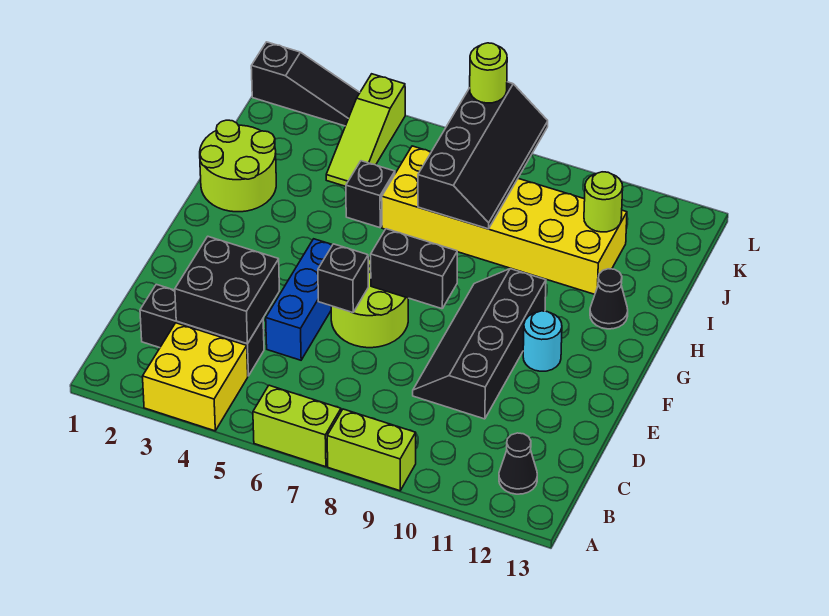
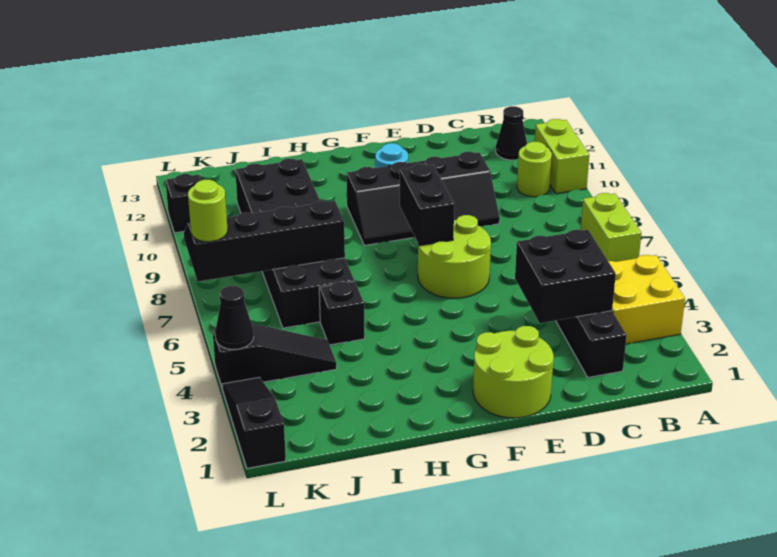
lime 1x2 brick [327,409,416,491] -> lime 1x2 brick moved to [535,119,589,194]
blue 1x3 brick [266,239,332,360] -> none
black 1x1 brick [318,244,368,313] -> black 1x1 brick moved to [165,174,201,233]
lime 2x2 round brick [200,120,276,212] -> lime 2x2 round brick moved to [473,326,554,418]
black 1x1 cone [590,269,628,329] -> black 1x1 cone moved to [215,286,254,350]
yellow 2x6 brick [382,146,627,294] -> black 2x6 brick [235,159,354,328]
lime 1x3 slope [326,74,405,186] -> black 1x3 slope [213,324,337,389]
lime 1x1 round brick [584,172,623,232] -> lime 1x1 round brick moved to [517,141,552,197]

